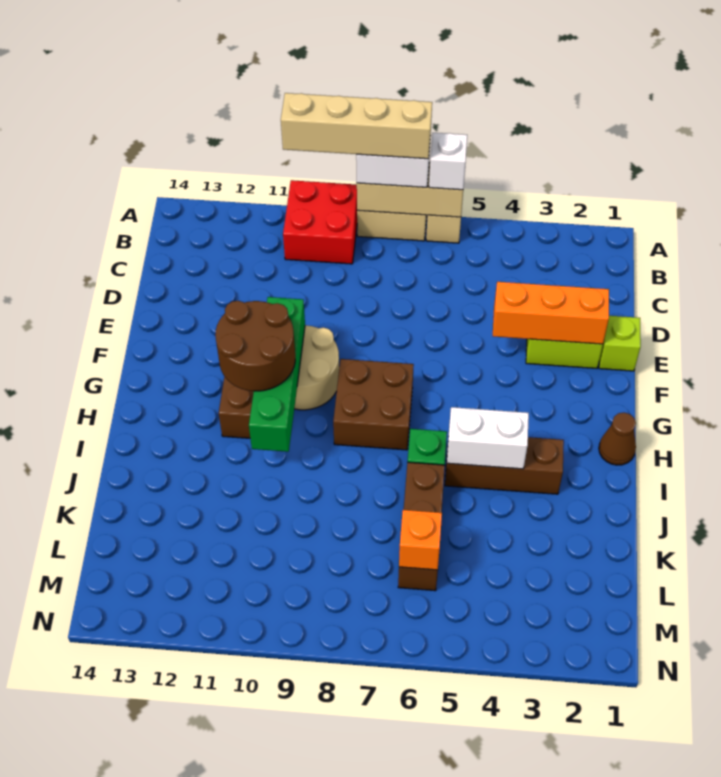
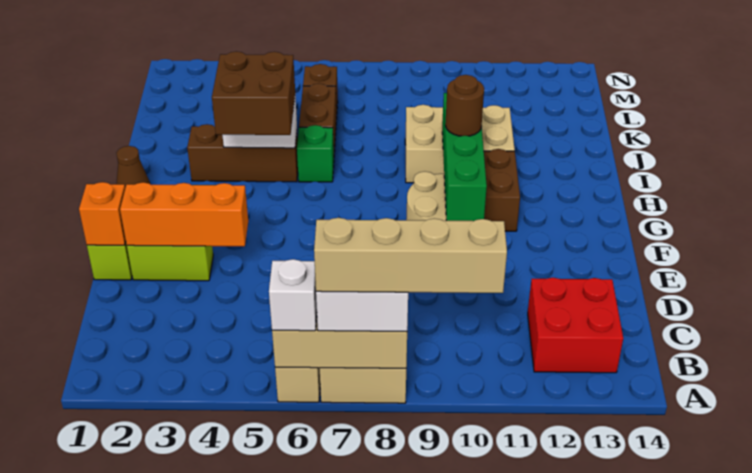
red 2x2 brick [283,180,357,264] -> red 2x2 brick moved to [528,278,623,373]
brown 2x2 brick [333,359,414,450] -> brown 2x2 brick moved to [212,51,295,135]
brown 2x2 round brick [215,301,295,391] -> brown 1x1 round brick [445,75,484,136]
none -> tan 2x3 brick [405,105,515,183]
orange 1x1 brick [399,510,442,570] -> orange 1x1 brick moved to [79,182,126,245]

